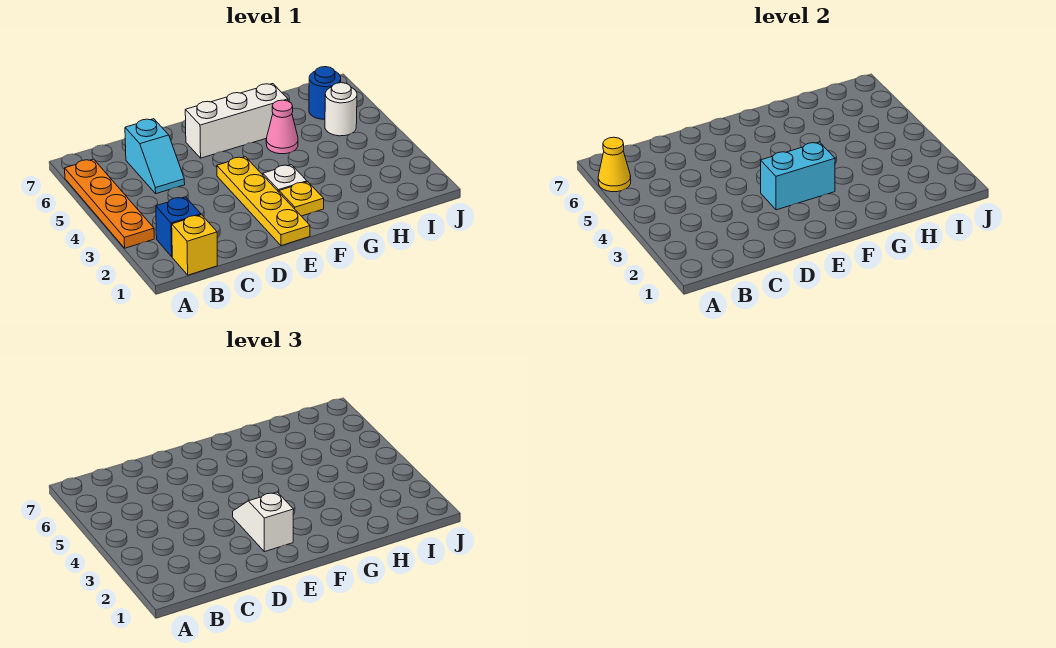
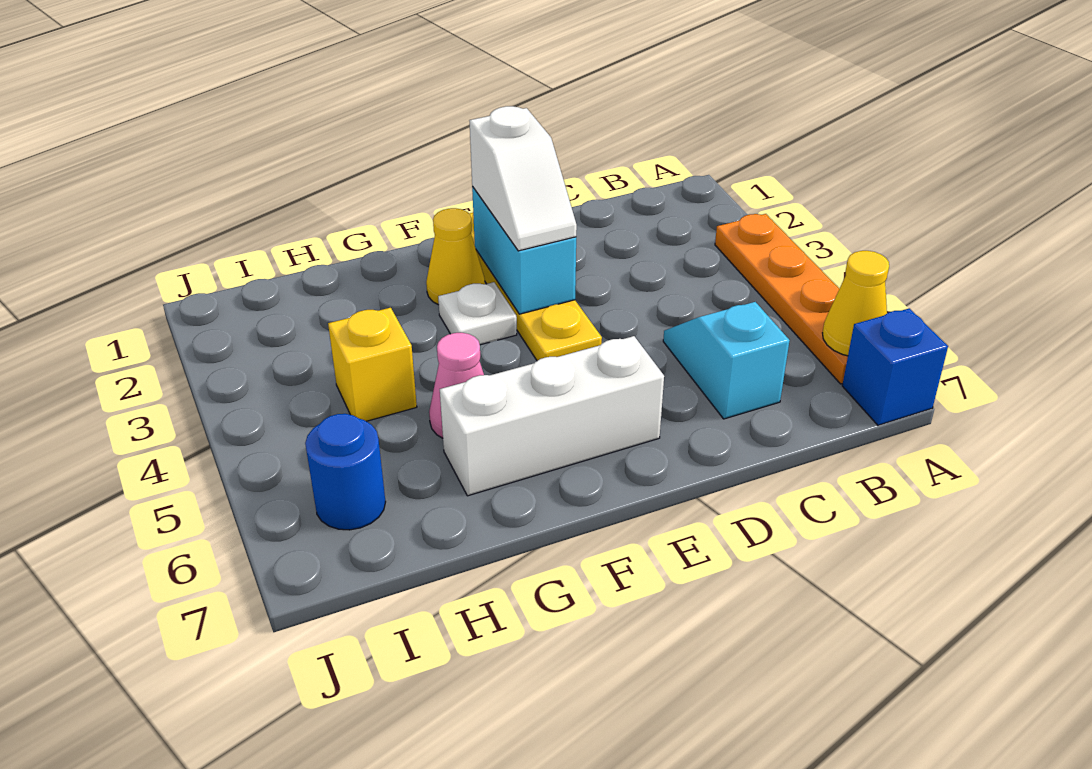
yellow 1x1 brick [172,215,217,275] -> yellow 1x1 brick moved to [328,308,417,421]
blue 1x1 brick [156,197,201,257] -> blue 1x1 brick moved to [842,308,948,425]
cyan 1x2 brick [761,142,835,210] -> cyan 1x2 brick turned to [472,187,576,314]
yellow 1x1 plate [279,182,324,216] -> yellow 1x1 cone [426,208,485,305]
white 1x1 round brick [325,83,357,136] -> none

